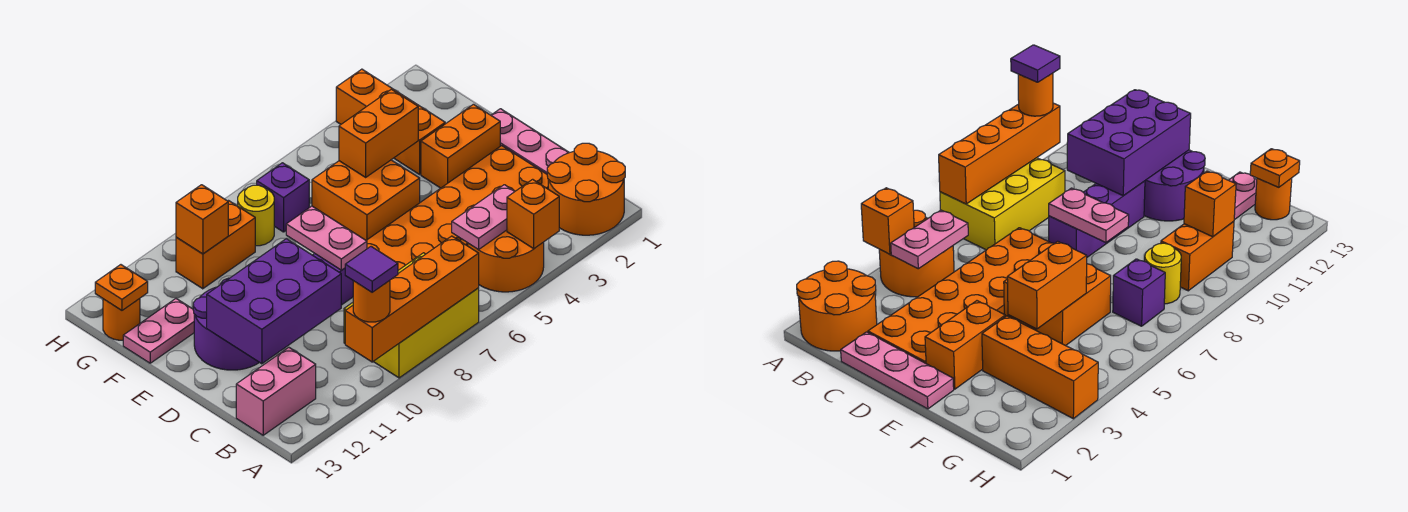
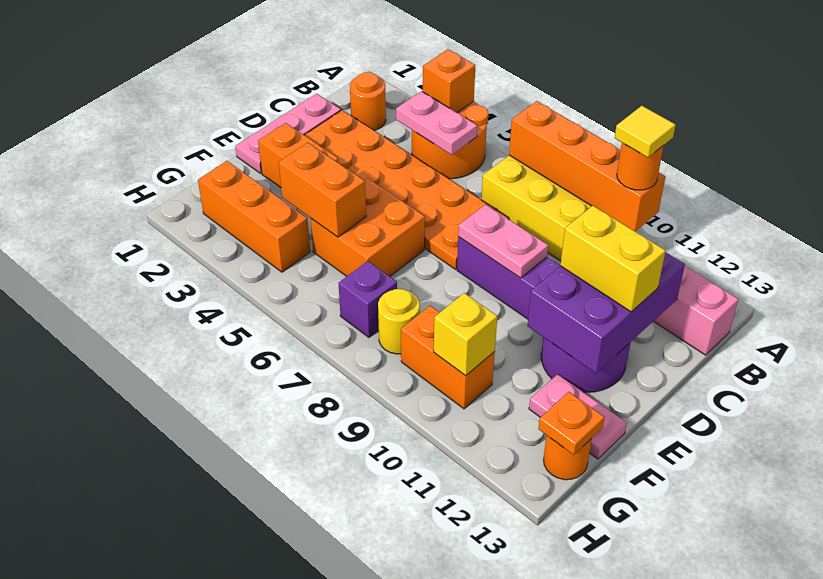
orange 2x2 round brick [547,143,625,235] -> orange 1x1 round brick [350,72,386,130]
purple 1x1 tile [345,247,398,292] -> yellow 1x1 tile [615,106,676,157]
purple 2x3 brick [207,239,341,364] -> purple 2x3 brick turned to [527,252,685,373]
pink 1x2 plate [286,206,367,270] -> pink 1x2 plate turned to [458,204,548,278]
none -> yellow 1x2 brick [560,206,666,312]
orange 1x3 brick [336,69,445,174] -> orange 1x3 brick turned to [198,161,310,272]
orange 1x1 brick [176,185,228,254] -> yellow 1x1 brick [434,293,497,376]

